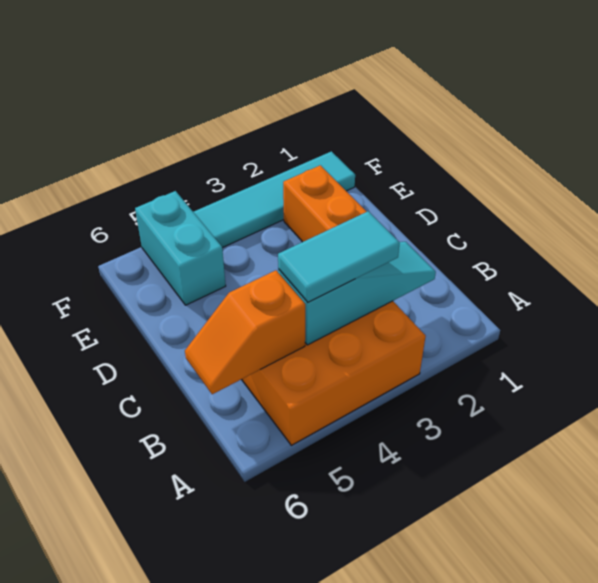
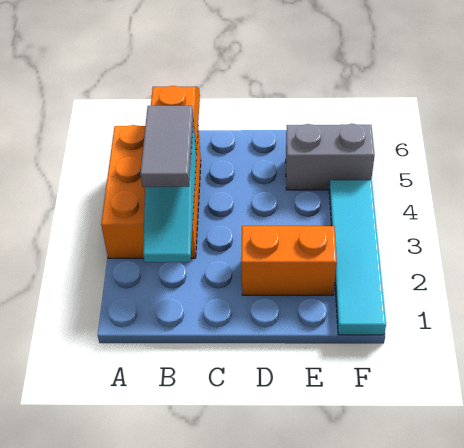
cyan 1x2 tile [278,211,400,302] -> grey 1x2 tile [140,106,193,187]
cyan 1x2 brick [135,191,226,305] -> grey 1x2 brick [286,124,375,190]

